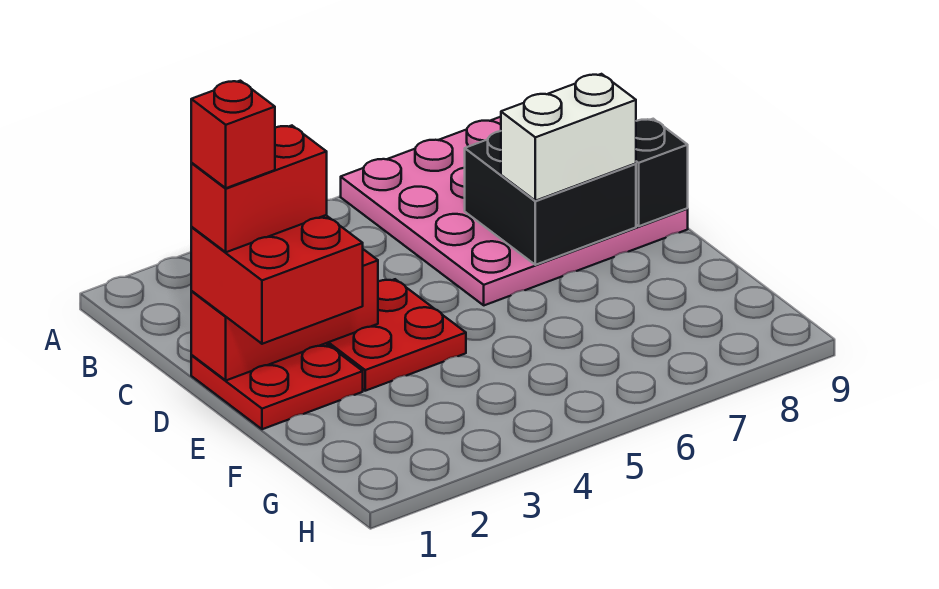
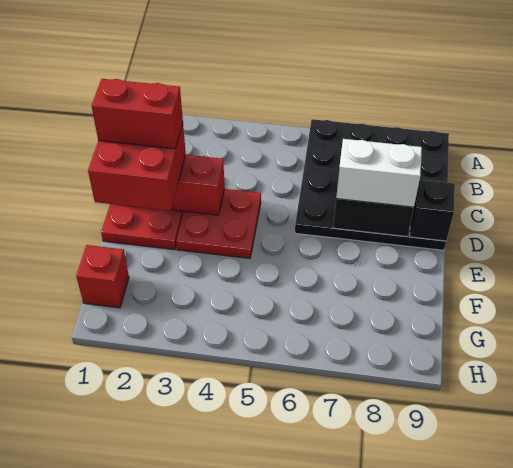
pink 4x4 plate [341,117,688,305] -> black 4x4 plate [295,119,449,250]
red 1x1 brick [191,81,275,188] -> red 1x1 brick moved to [76,245,129,308]

